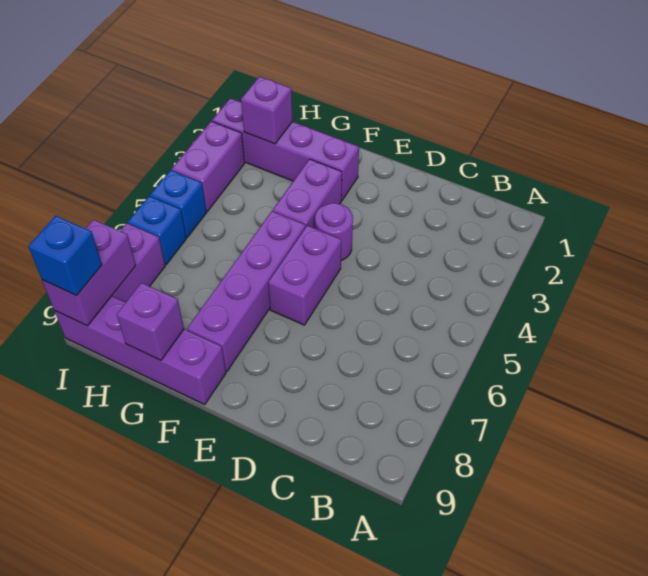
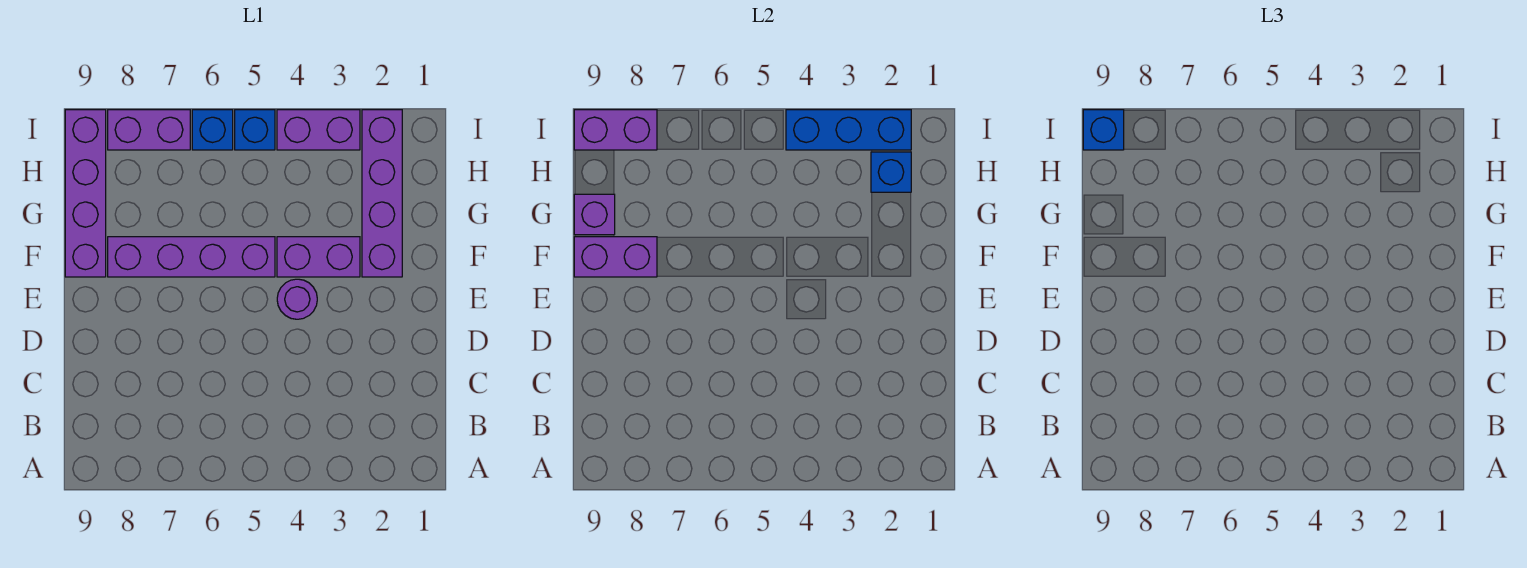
purple 1x2 brick [268,226,341,325] -> purple 1x2 brick moved to [574,237,657,277]
purple 1x1 brick [241,77,293,144] -> blue 1x1 brick [871,152,911,192]
none -> blue 1x3 brick [786,110,911,150]

